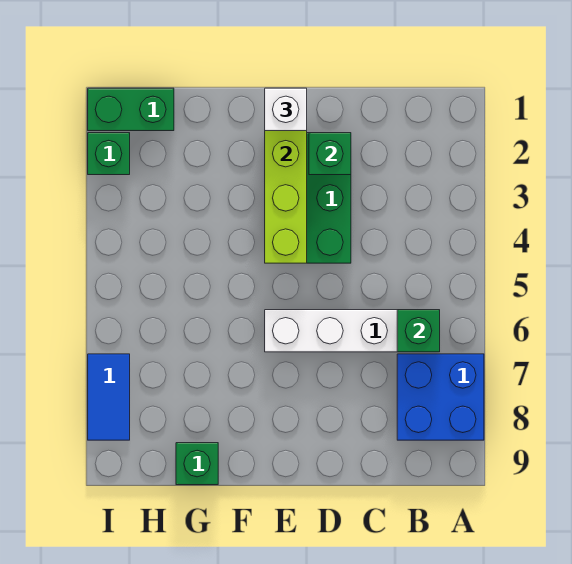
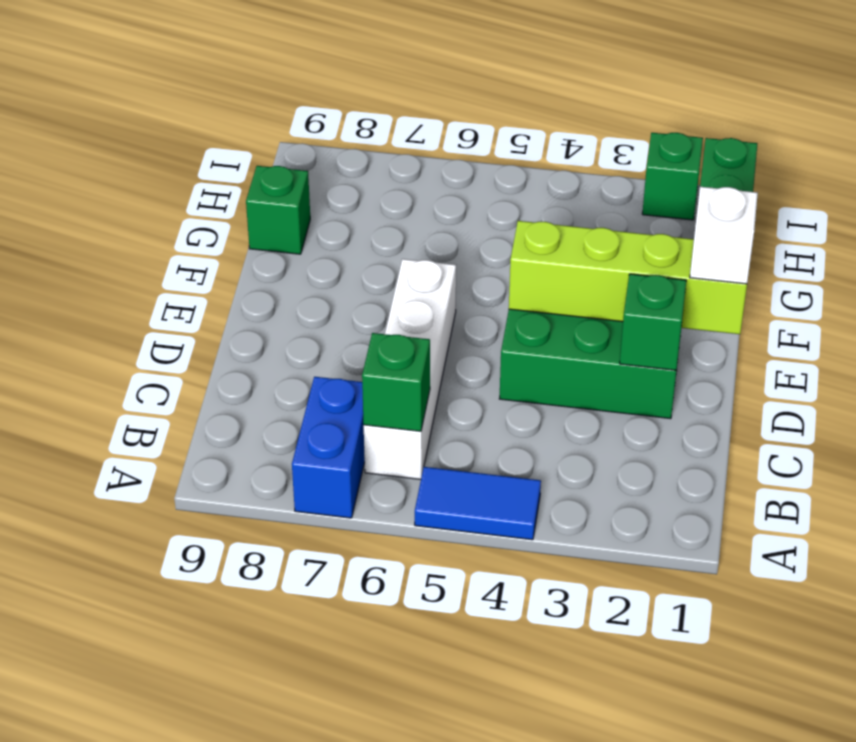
blue 2x2 brick [397,354,484,440] -> blue 1x2 brick [292,377,365,518]
blue 1x2 tile [88,354,130,440] -> blue 1x2 tile moved to [415,467,541,540]

